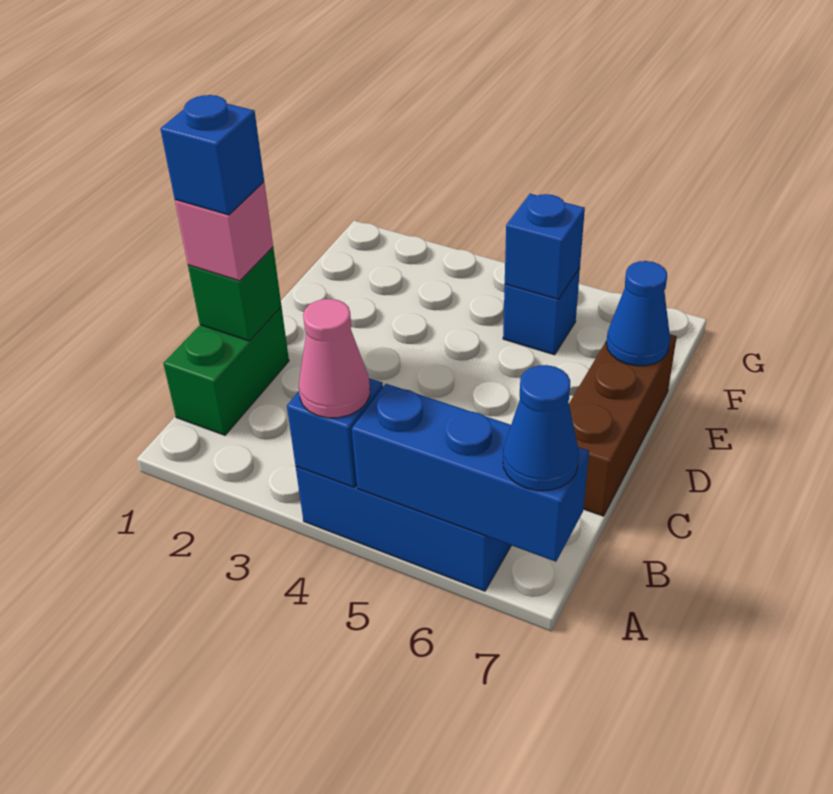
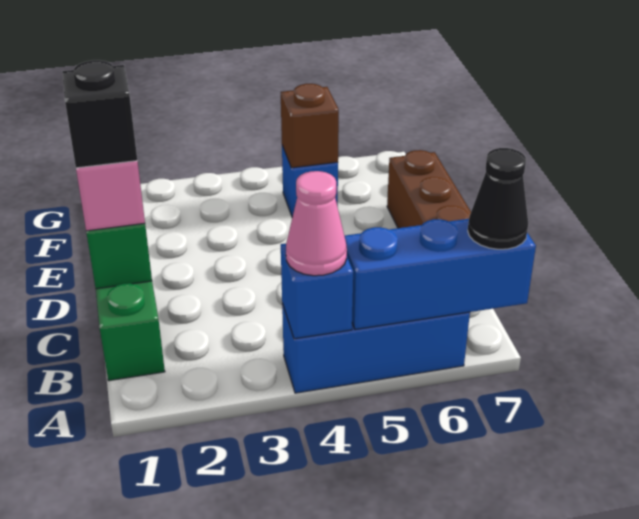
blue 1x1 cone [503,365,579,491] -> black 1x1 cone [468,148,528,249]
blue 1x1 brick [161,95,264,215] -> black 1x1 brick [62,60,137,168]
blue 1x1 cone [606,261,670,366] -> none
blue 1x1 brick [505,194,585,299] -> brown 1x1 brick [281,84,339,168]

